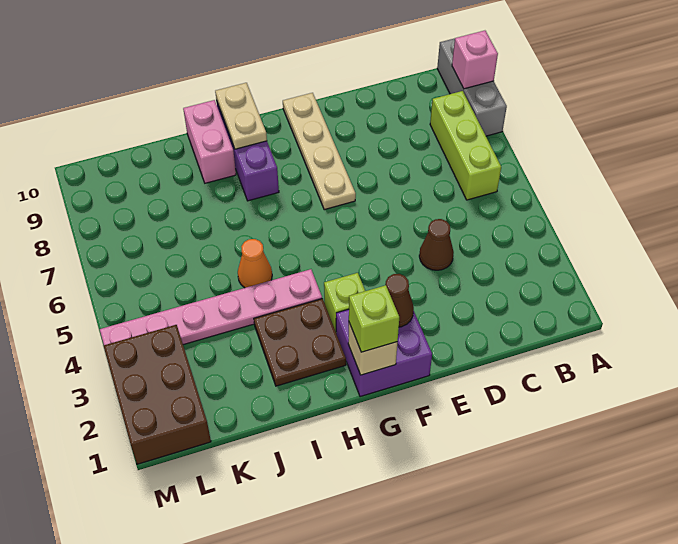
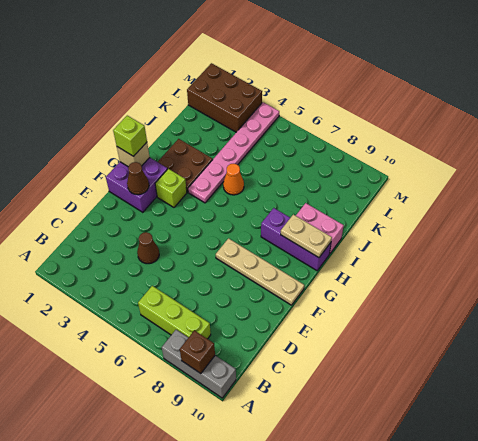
pink 1x1 brick [452,31,498,89] -> brown 1x1 brick [180,331,215,374]

